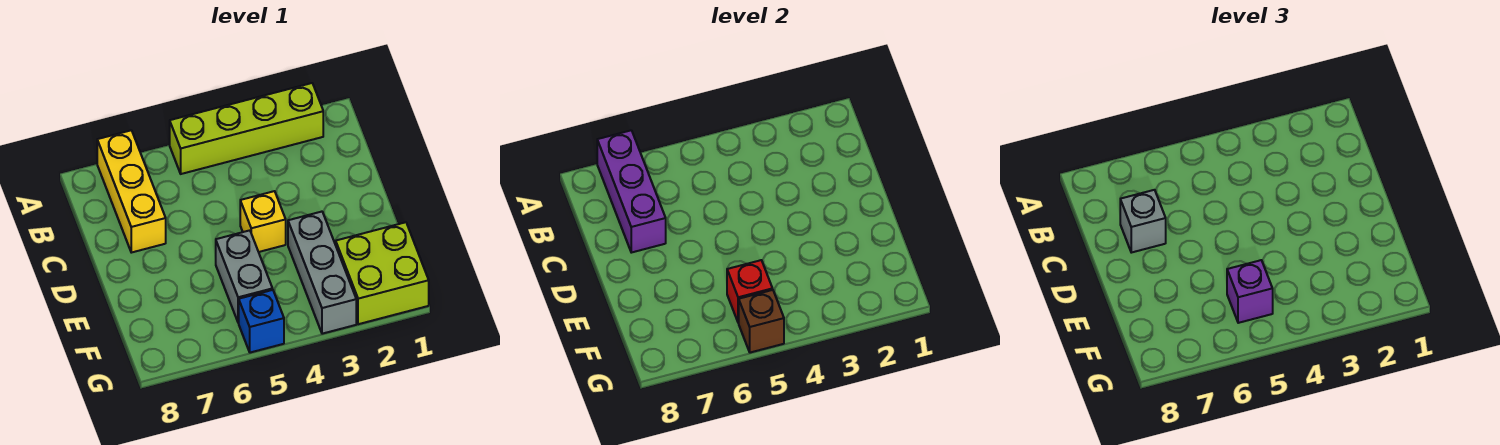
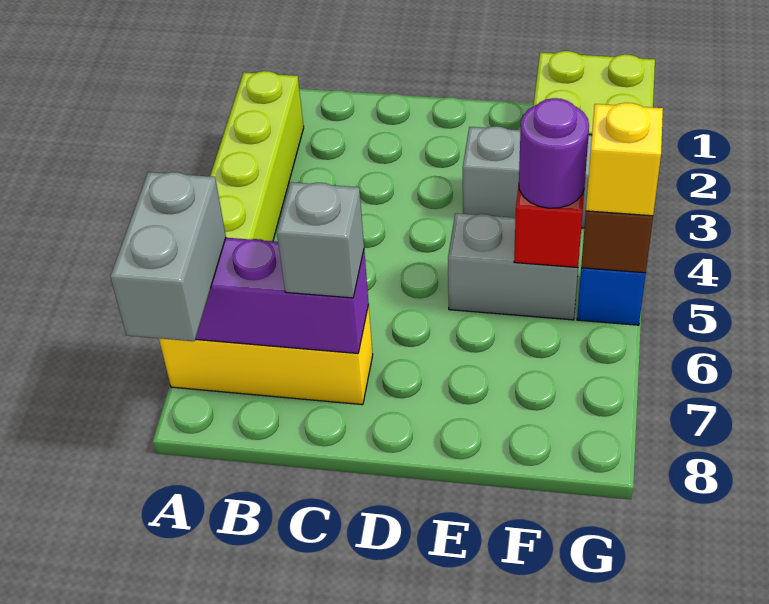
none -> grey 1x2 brick [110,172,226,341]
yellow 1x1 brick [240,191,286,252] -> yellow 1x1 brick moved to [586,103,663,216]
purple 1x1 brick [1227,260,1273,323] -> purple 1x1 round brick [519,98,589,208]

